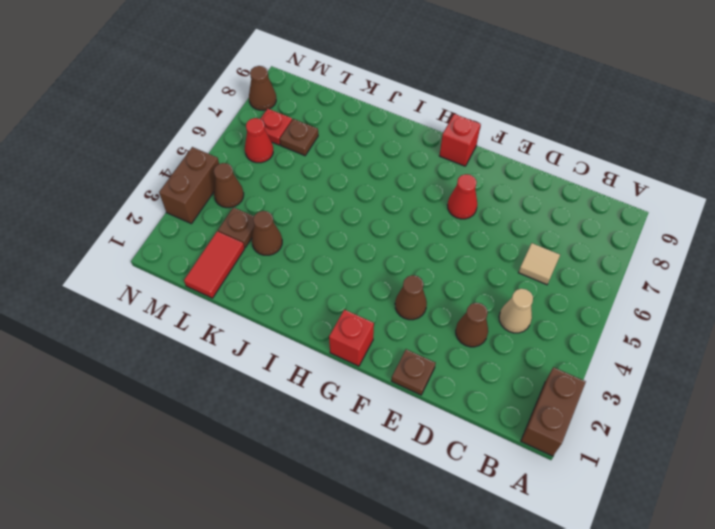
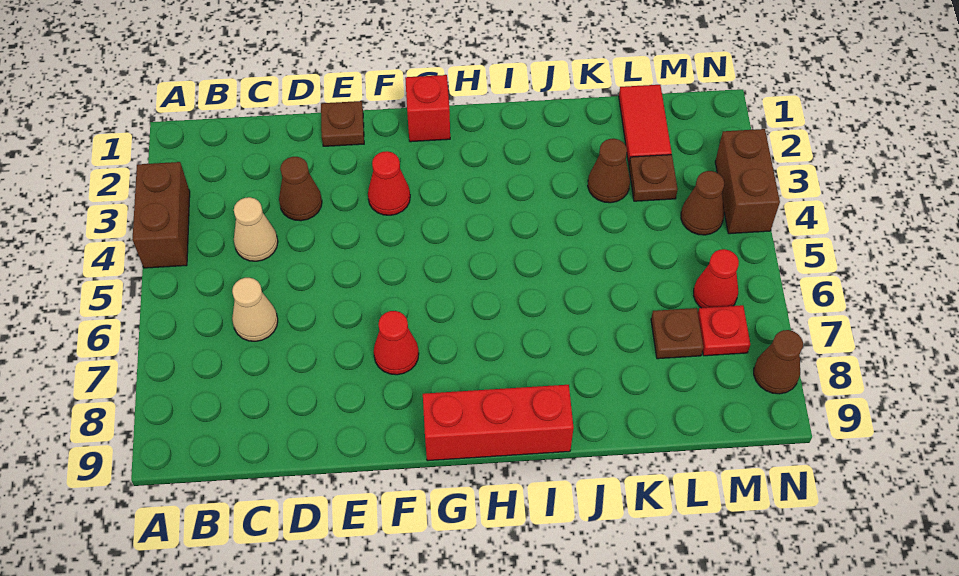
brown 1x2 brick [521,367,586,456] -> brown 1x2 brick moved to [132,162,190,268]
tan 1x1 tile [518,243,560,285] -> tan 1x1 cone [232,278,278,341]
brown 1x1 cone [395,275,427,320] -> red 1x1 cone [368,151,410,215]
red 1x1 brick [439,114,481,166] -> red 1x3 brick [423,385,574,461]

